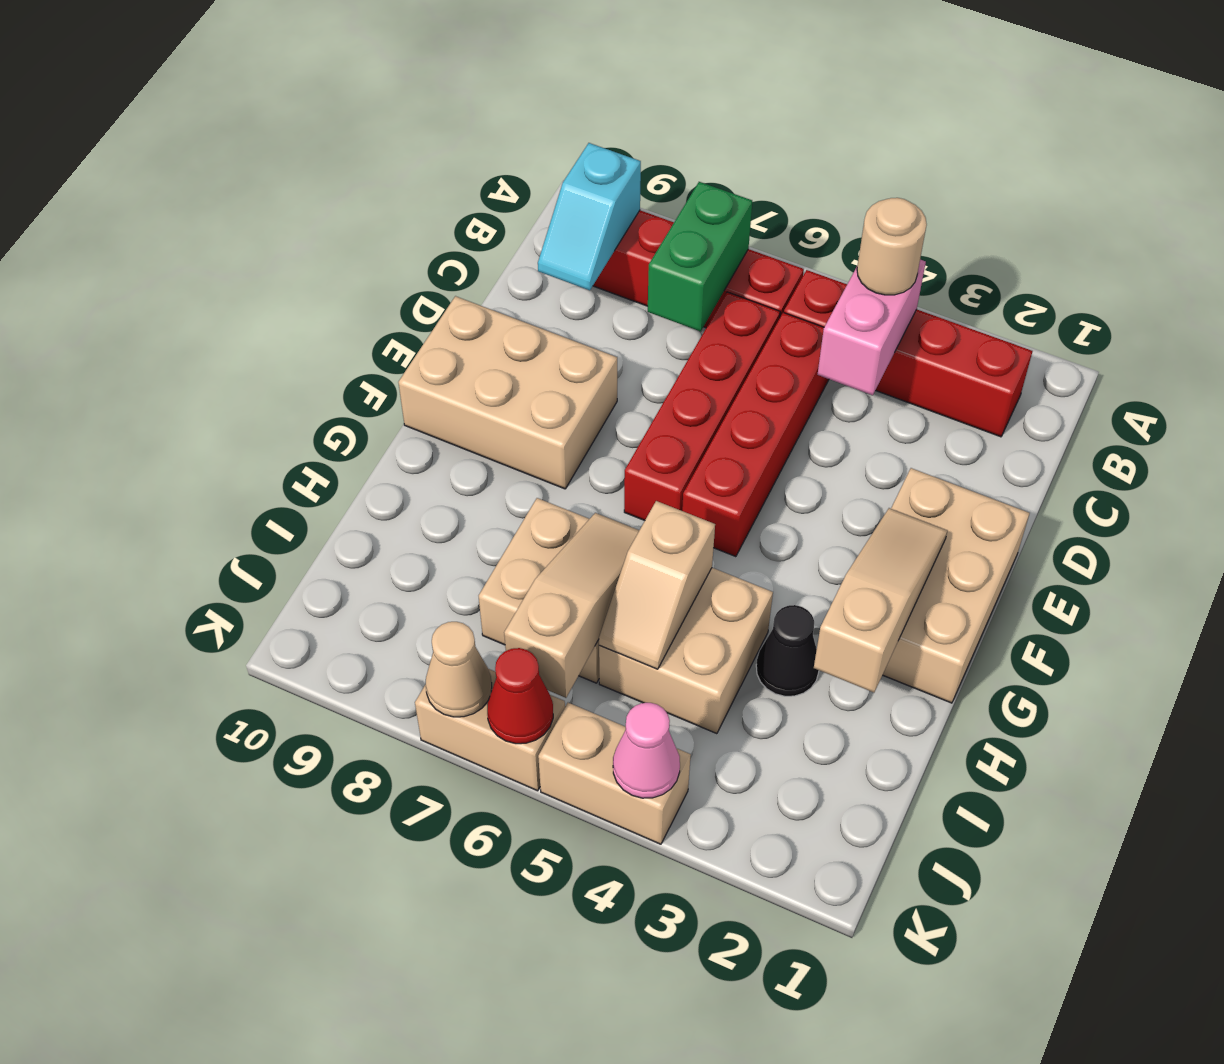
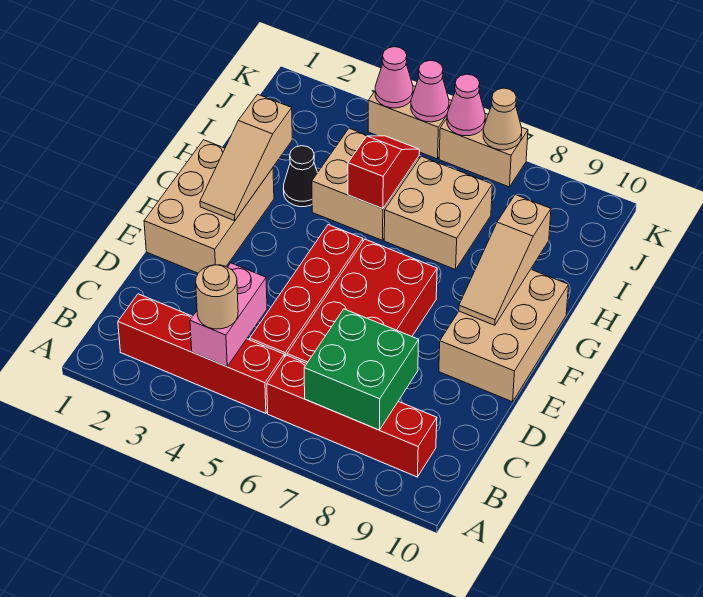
green 1x2 brick [648,182,752,331] -> green 2x2 brick [304,309,419,430]
cyan 1x2 slope [538,143,641,290] -> none
red 1x4 brick [624,292,780,520] -> red 2x4 brick [287,239,437,363]
tan 2x3 brick [398,296,617,489] -> tan 2x3 brick turned to [439,269,569,402]
tan 1x2 slope [599,501,715,669] -> red 1x2 slope [348,136,419,209]
tan 1x3 slope [504,513,639,698] -> tan 1x3 slope moved to [459,195,551,325]
none -> pink 1x1 cone [411,60,449,122]
red 1x1 cone [487,648,553,744] -> pink 1x1 cone [447,74,485,136]

